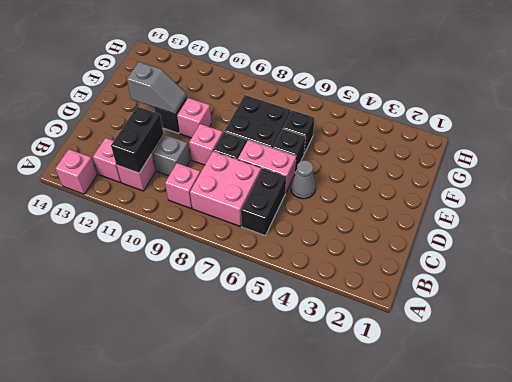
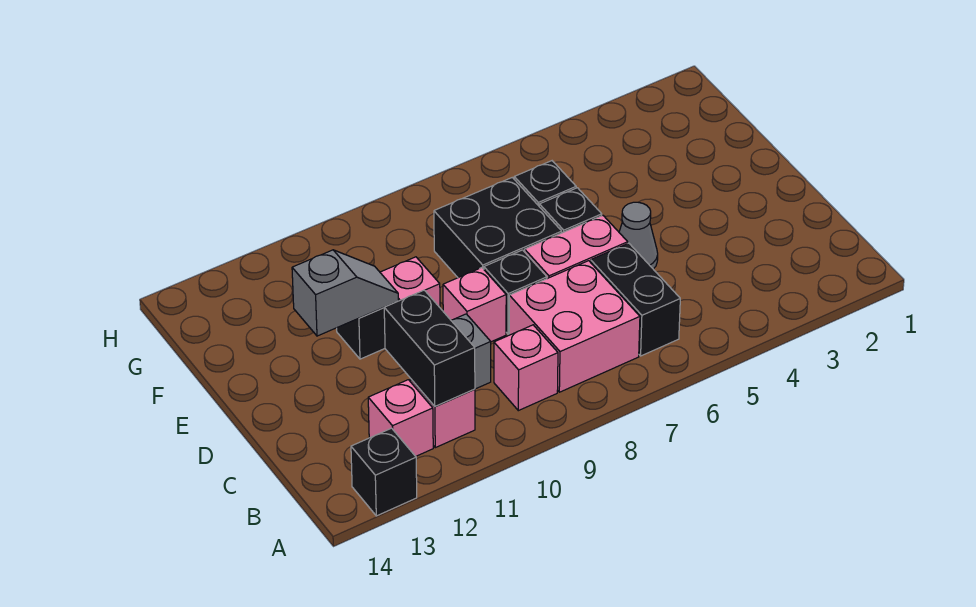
pink 1x1 brick [55,149,97,194] -> black 1x1 brick [351,428,417,516]

